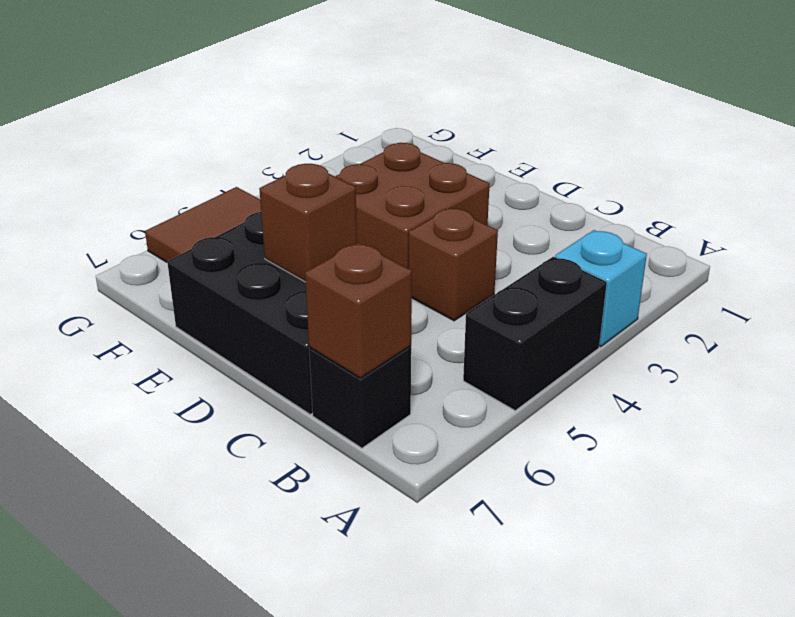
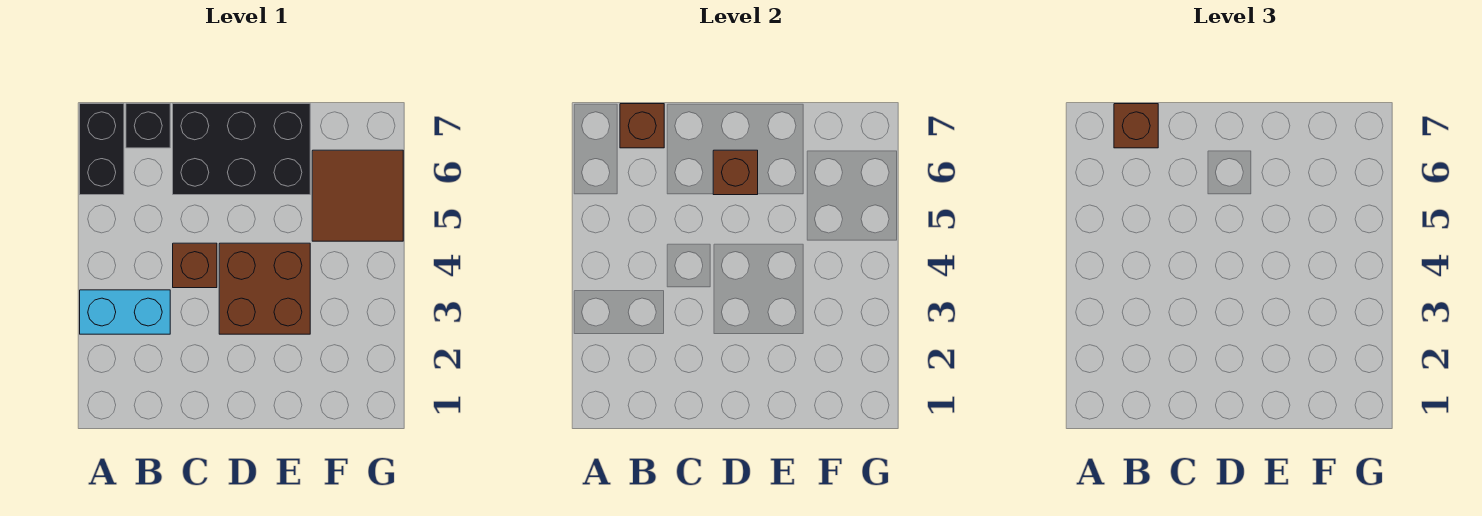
cyan 1x1 brick [555,230,647,347] -> cyan 1x2 brick [80,290,170,334]
black 1x2 brick [463,257,607,411] -> black 1x2 brick moved to [80,104,124,195]
none -> brown 1x1 brick [1114,104,1158,148]

